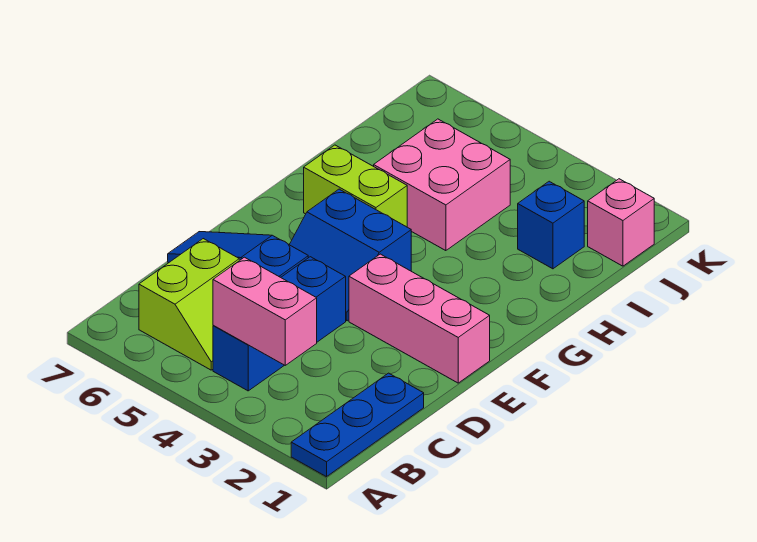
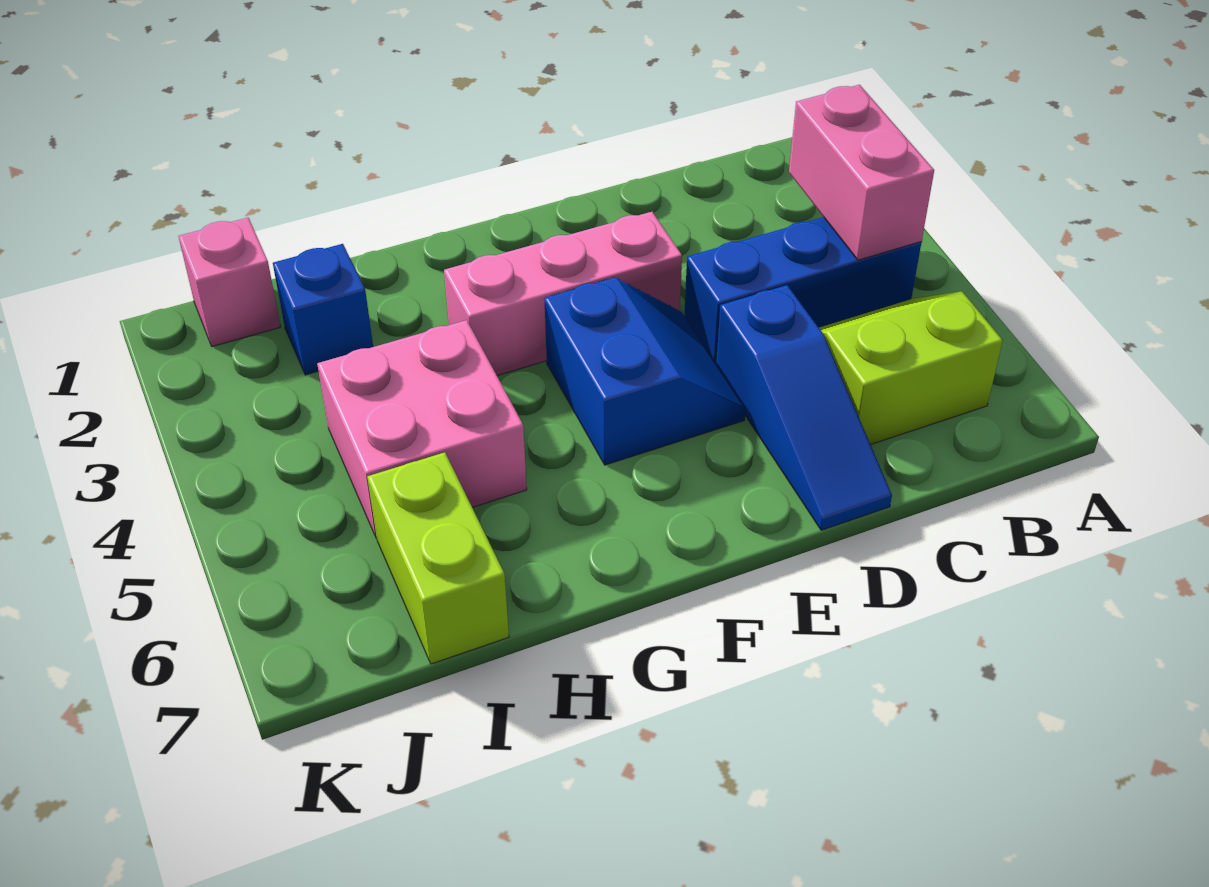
blue 1x3 plate [291,373,424,477] -> none
pink 1x3 brick [349,254,490,383] -> pink 1x3 brick turned to [444,212,682,376]
lime 1x2 brick [304,145,407,227] -> lime 1x2 brick moved to [367,452,509,664]

